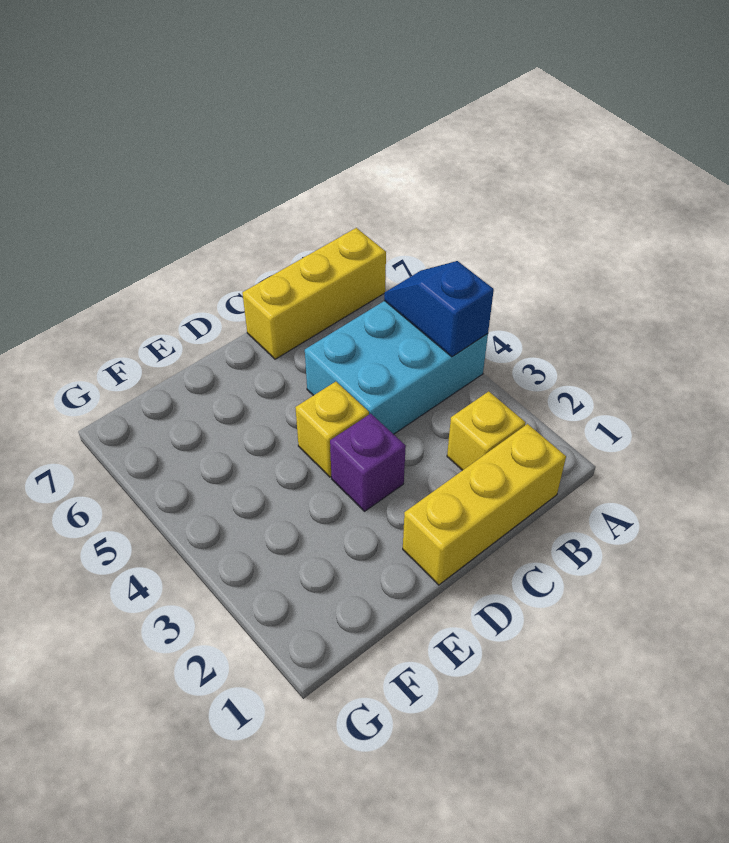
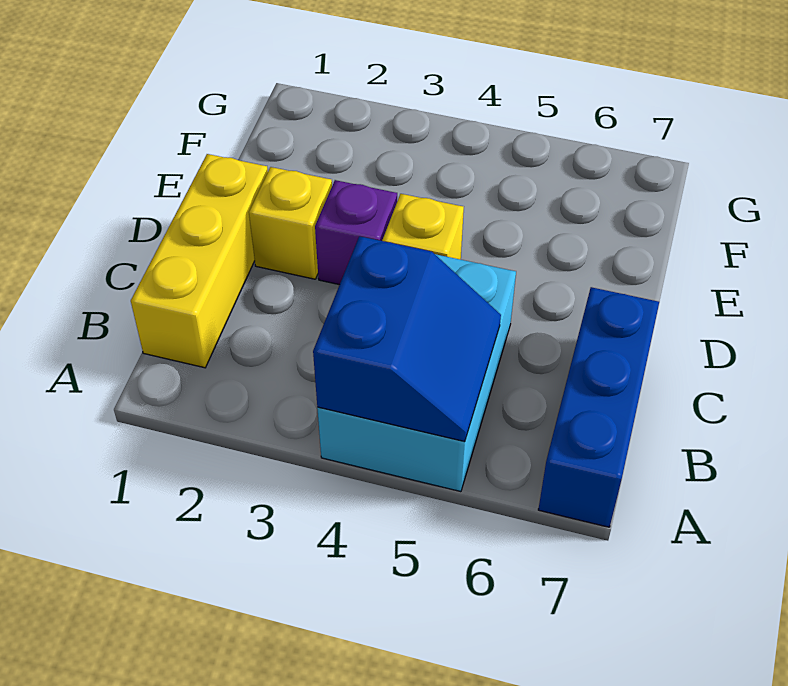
blue 1x2 slope [384,261,494,357] -> blue 2x2 slope [313,236,501,442]
yellow 1x3 brick [242,228,386,359] -> blue 1x3 brick [538,287,659,527]
yellow 1x1 brick [447,391,526,470] -> yellow 1x1 brick moved to [249,167,332,279]

